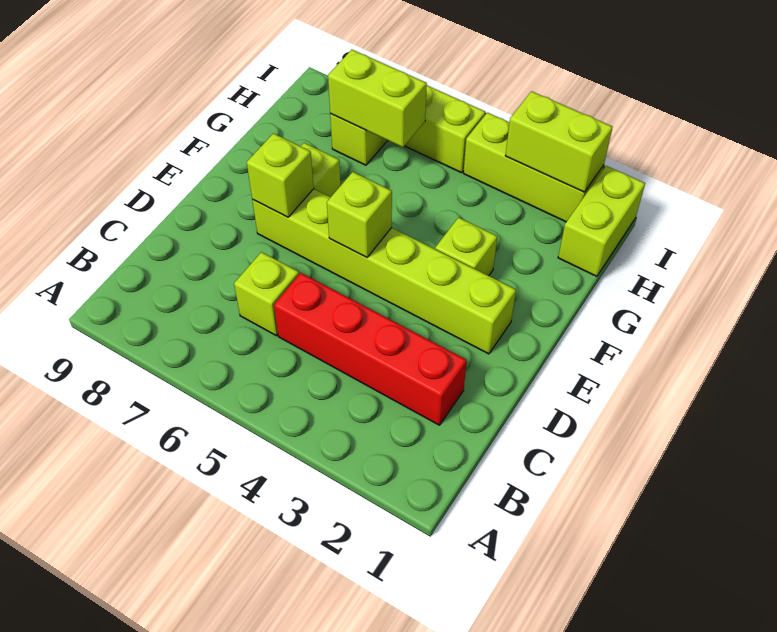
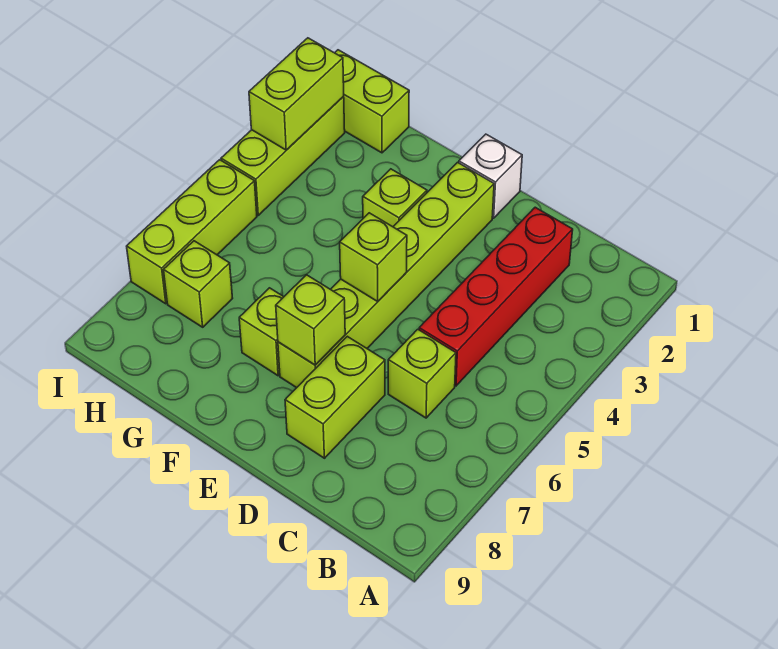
none -> white 1x1 brick [459,134,522,218]
lime 1x2 brick [328,50,427,147] -> lime 1x2 brick moved to [285,336,385,458]

